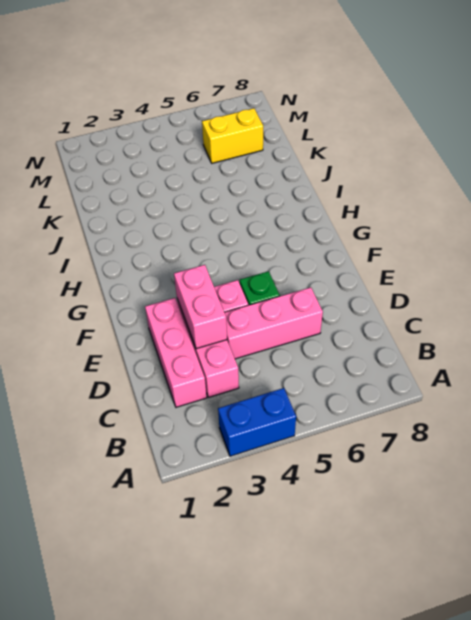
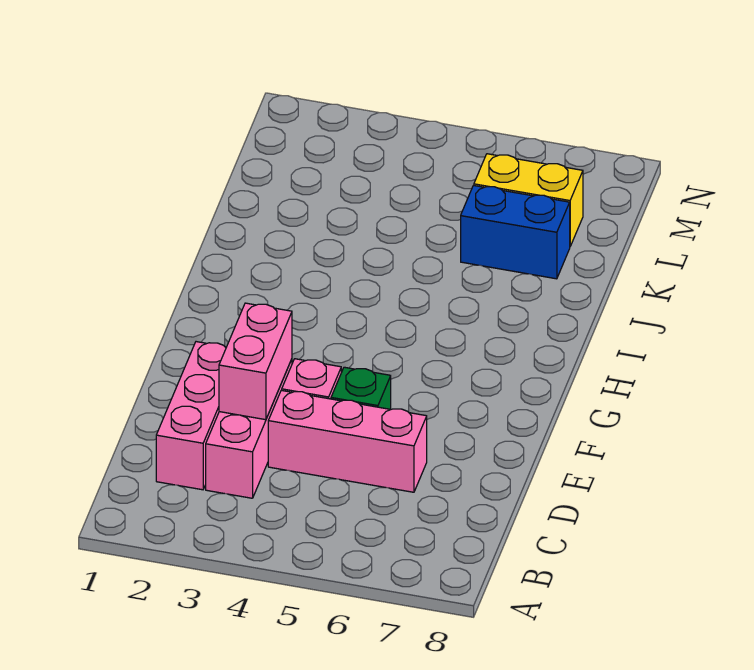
blue 1x2 brick [218,388,296,456] -> blue 1x2 brick moved to [461,185,570,279]

